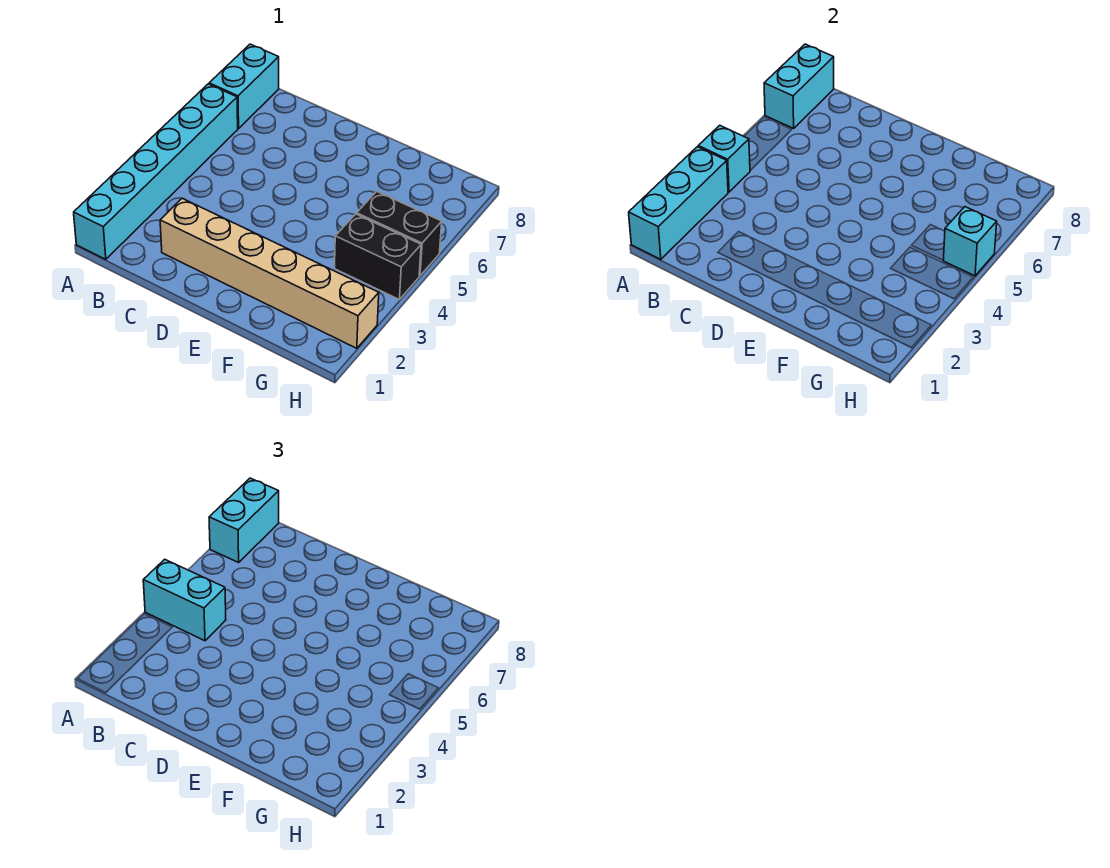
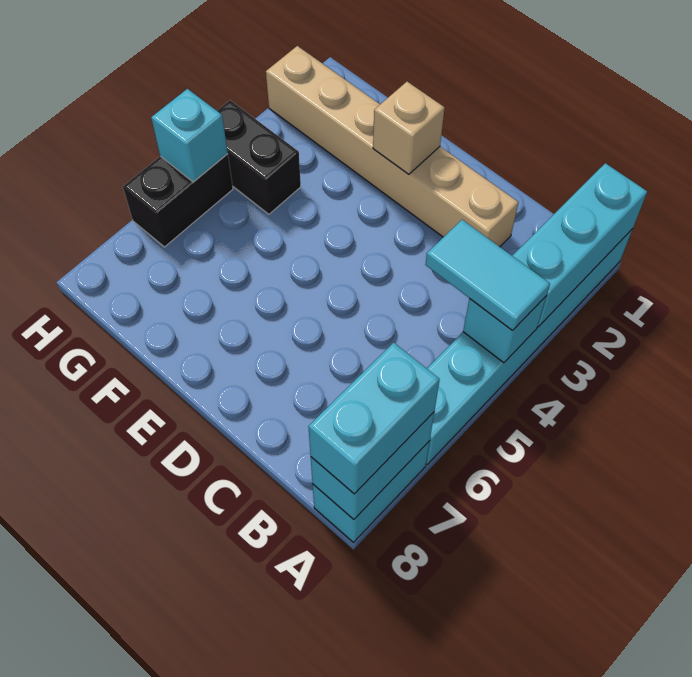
cyan 1x2 brick [143,559,226,641] -> cyan 1x2 tile [426,220,550,330]
none -> tan 1x1 brick [373,82,445,174]
black 1x2 brick [357,191,442,276] -> black 1x2 brick turned to [123,154,233,247]

